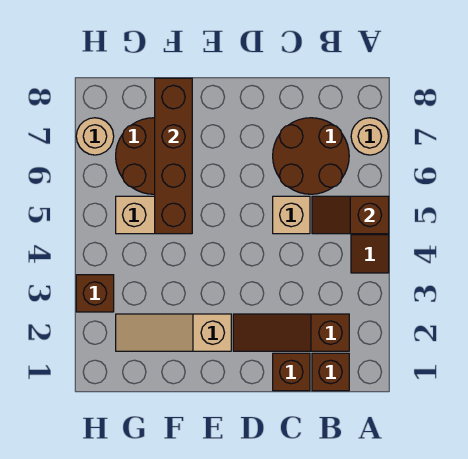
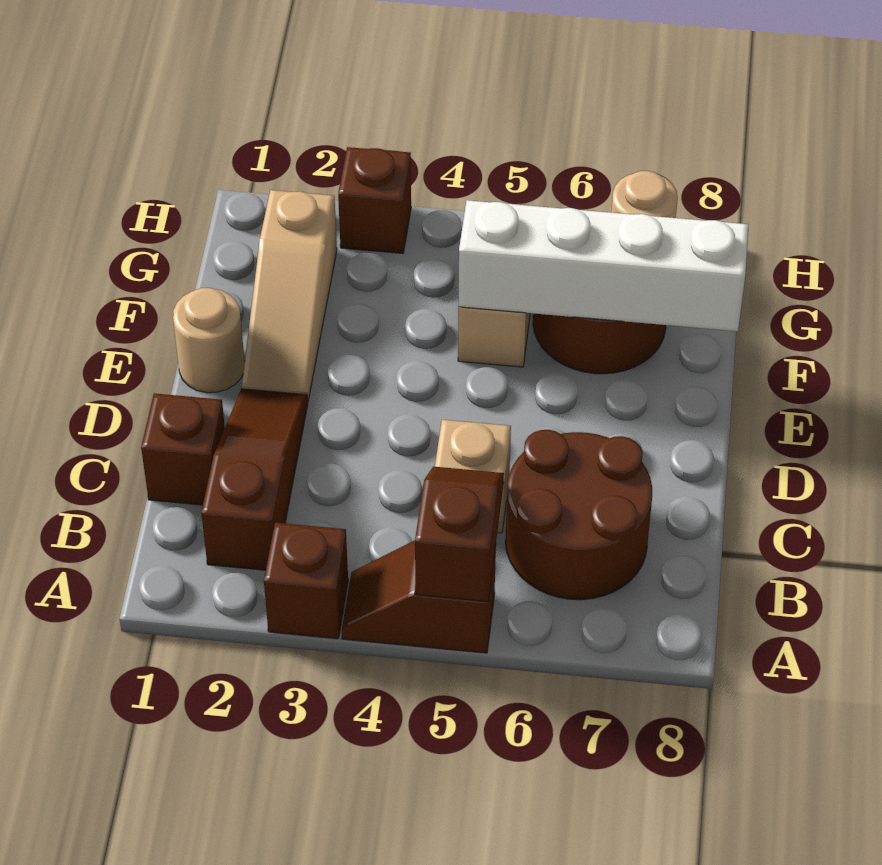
tan 1x1 round brick [351,118,388,155] -> tan 1x1 round brick moved to [173,288,245,393]
brown 1x1 brick [312,353,349,391] -> brown 1x1 brick moved to [264,523,348,639]
tan 1x3 slope [116,314,231,351] -> tan 1x3 slope turned to [242,190,337,401]
brown 1x4 brick [155,78,192,234] -> white 1x4 brick [458,200,749,331]

